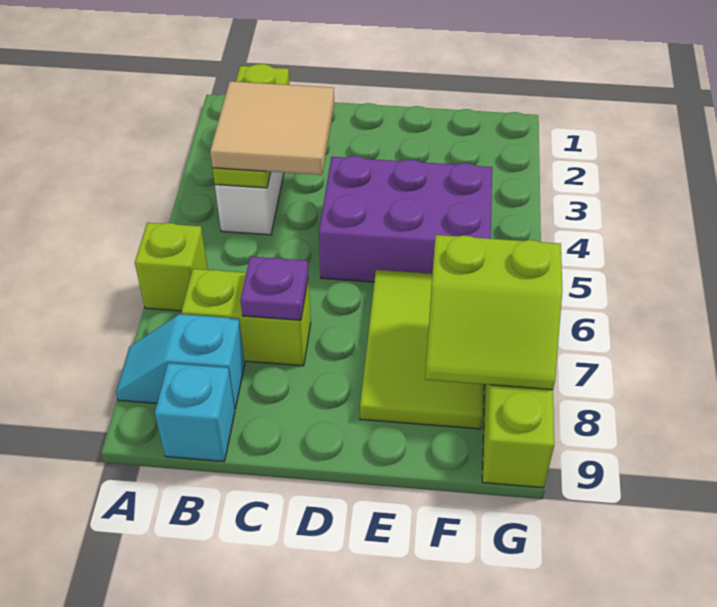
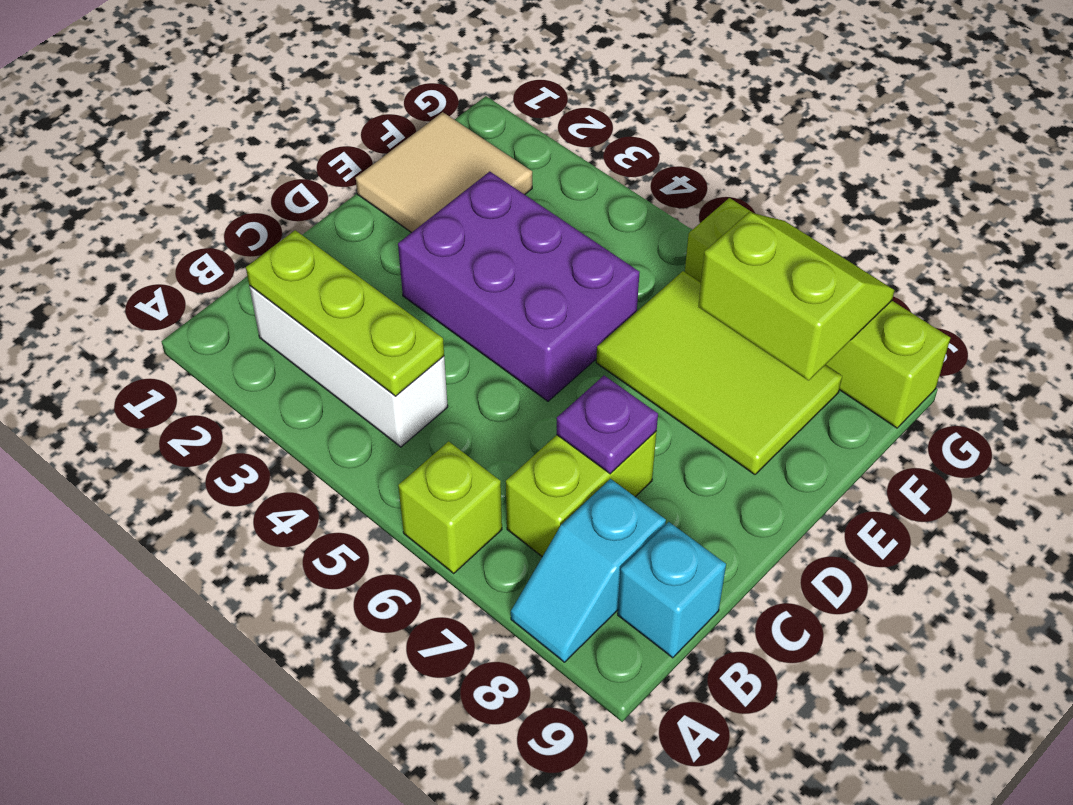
tan 2x2 tile [210,81,334,175] -> tan 2x2 tile moved to [356,112,532,233]
purple 2x3 brick [319,156,492,282] -> purple 2x3 brick turned to [398,172,640,401]
lime 2x2 slope [425,235,562,390] -> lime 2x2 slope turned to [698,212,895,381]

